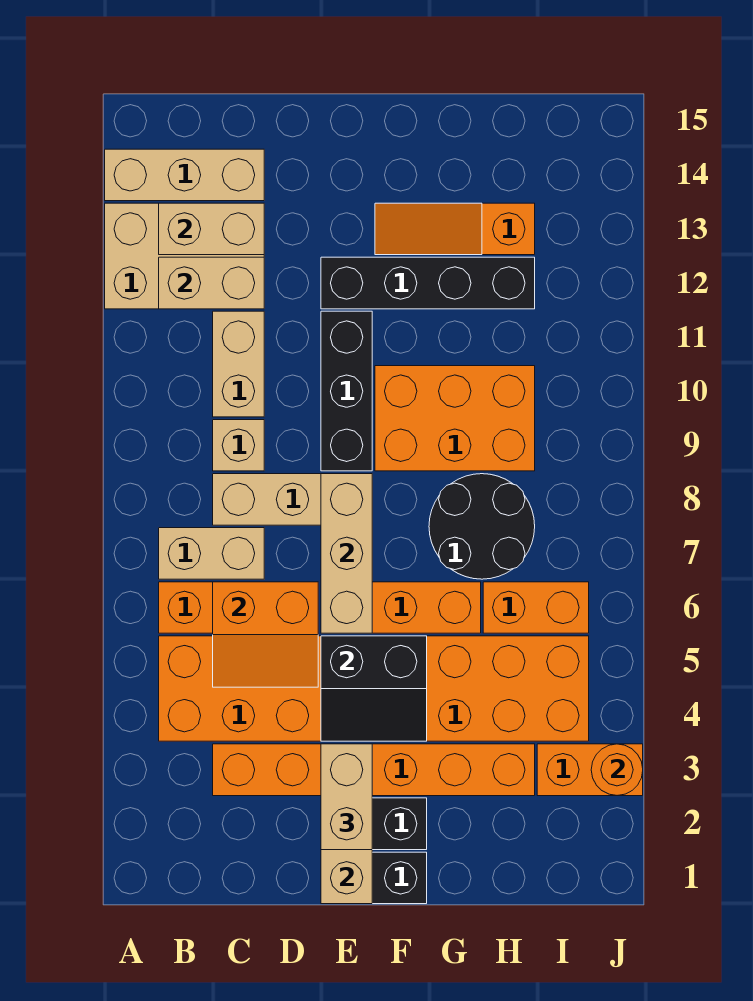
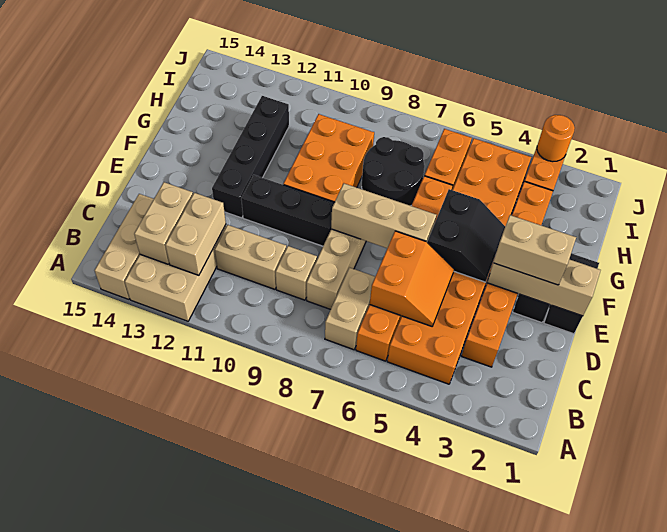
orange 1x3 slope [375,203,535,255] -> none

